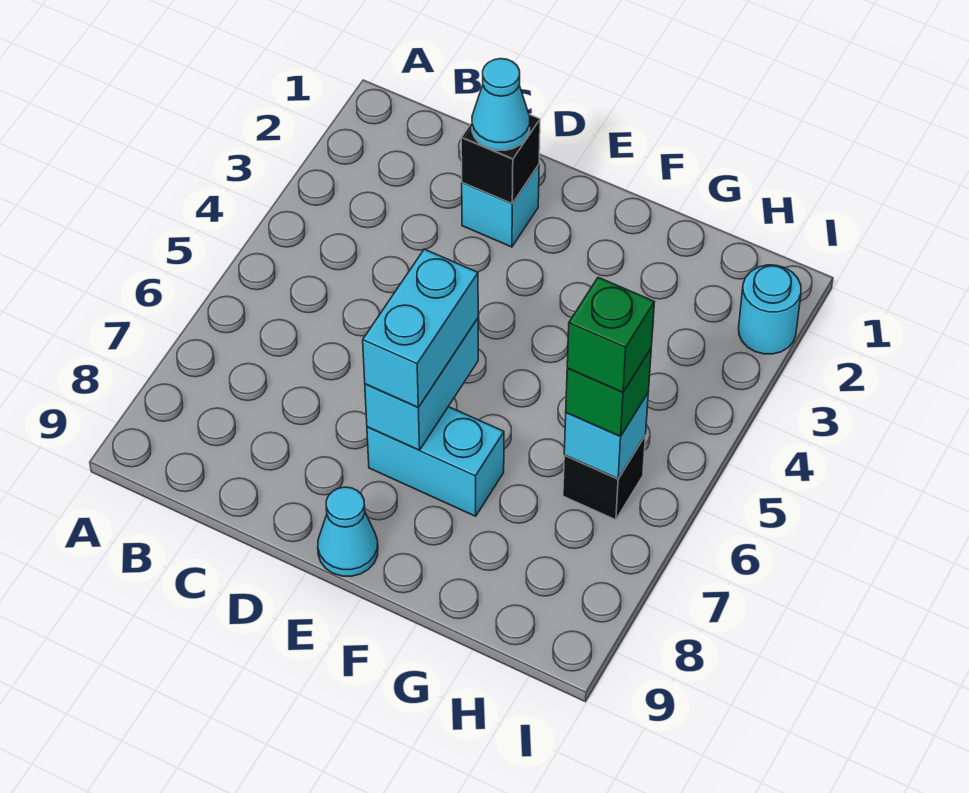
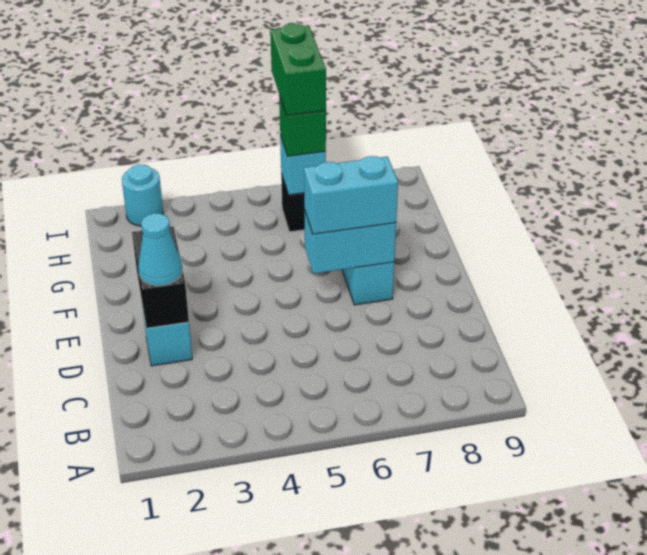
black 1x1 brick [461,114,540,203] -> black 1x2 brick [132,227,189,328]
cyan 1x1 cone [318,487,378,576] -> none
green 1x1 brick [567,277,655,392] -> green 1x2 brick [270,23,326,116]

